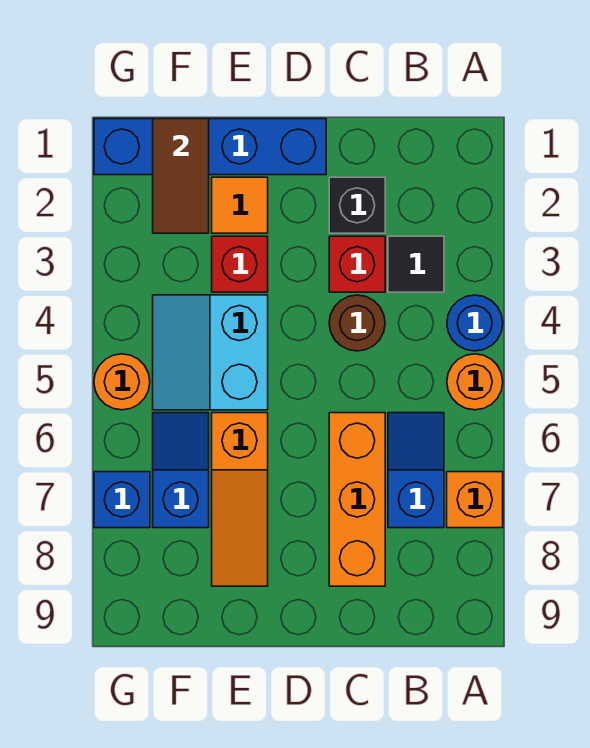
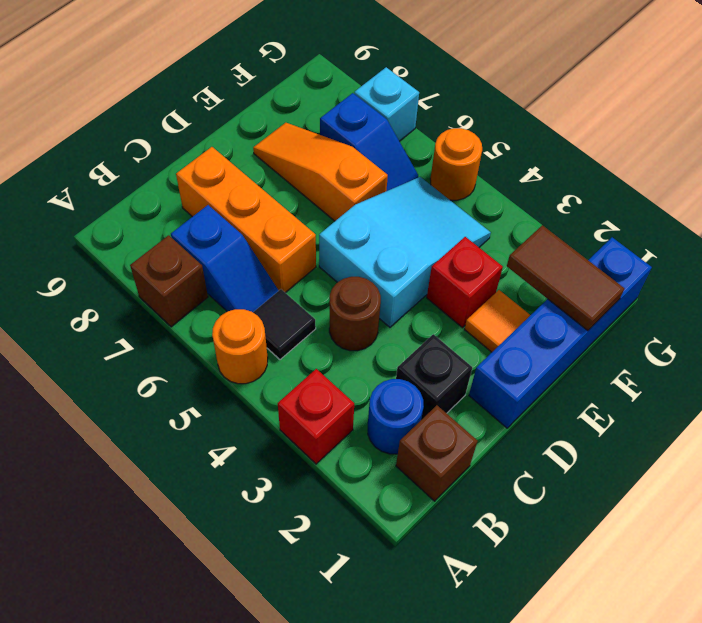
blue 1x1 round brick [447,295,503,351] -> blue 1x1 round brick moved to [368,379,424,454]
orange 1x1 brick [447,472,503,528] -> brown 1x1 brick [130,235,208,327]
none -> brown 1x1 brick [396,405,477,501]
black 1x1 tile [388,236,444,292] -> black 1x1 tile moved to [253,289,316,360]
red 1x1 brick [329,236,385,292] -> red 1x1 brick moved to [278,369,354,464]
cyan 2x2 slope [153,295,268,410] -> cyan 2x3 slope [319,177,491,327]
blue 1x1 brick [94,472,150,528] -> cyan 1x1 brick [354,67,419,141]

